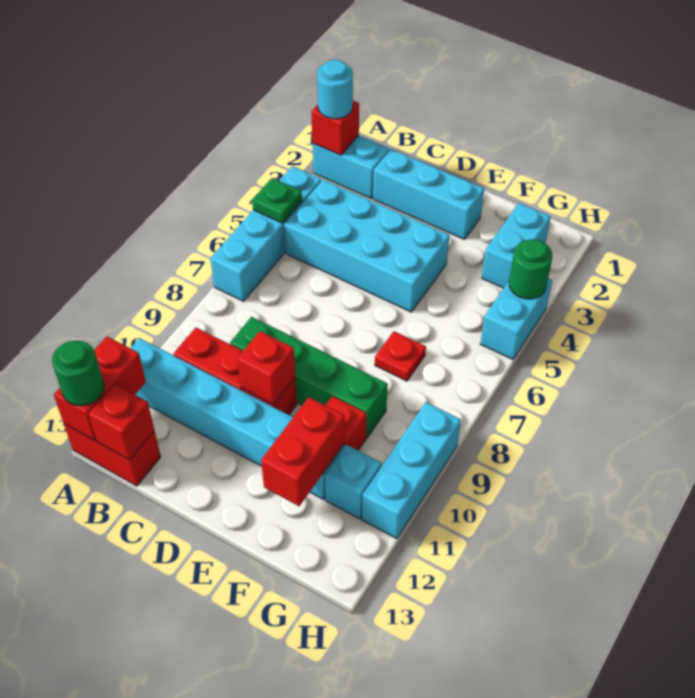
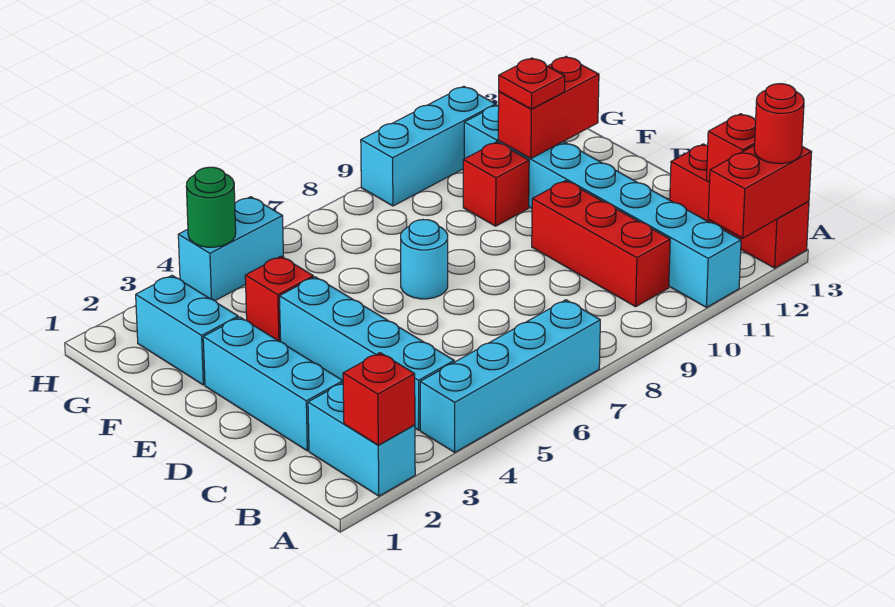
cyan 1x1 round brick [317,60,353,119] -> cyan 1x1 round brick moved to [401,220,448,299]
green 1x1 plate [252,178,302,223] -> none
red 1x2 brick [64,424,161,486] -> red 1x3 brick [670,144,809,268]
green 1x1 round brick [52,341,104,406] -> red 1x1 round brick [754,84,804,164]
cyan 2x4 brick [284,180,450,312] -> cyan 1x4 brick [279,277,454,430]
green 1x4 brick [230,317,388,438] -> none
red 1x1 brick [237,331,295,405] -> red 1x1 brick moved to [245,256,313,342]
red 1x1 plate [375,331,426,381] -> red 1x1 plate moved to [499,58,565,109]
cyan 1x2 brick [482,203,551,288] -> cyan 1x2 brick turned to [136,275,238,385]

